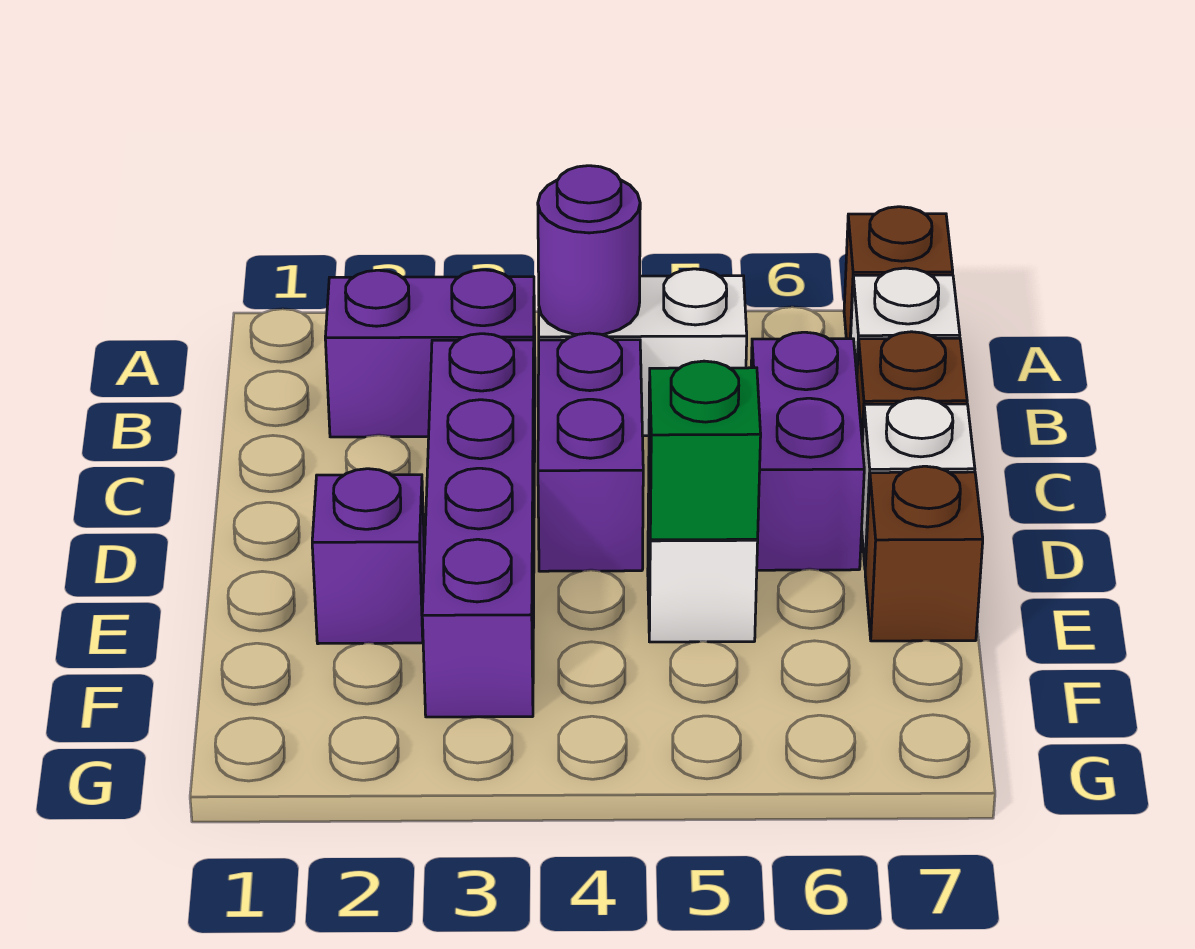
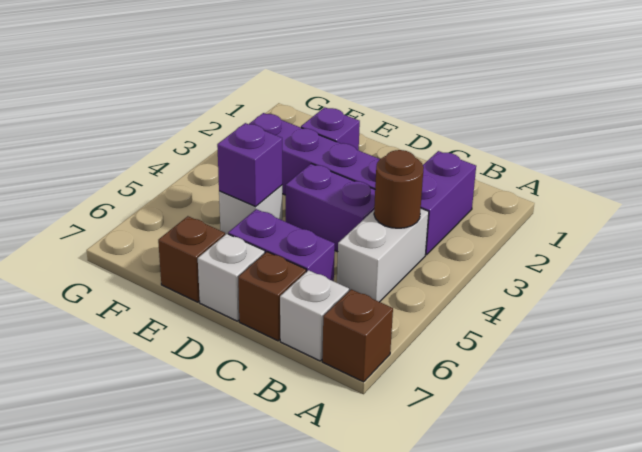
purple 1x1 round brick [538,166,640,335] -> brown 1x1 round brick [374,150,424,228]
green 1x1 brick [649,361,761,540] -> purple 1x1 brick [217,123,282,206]

